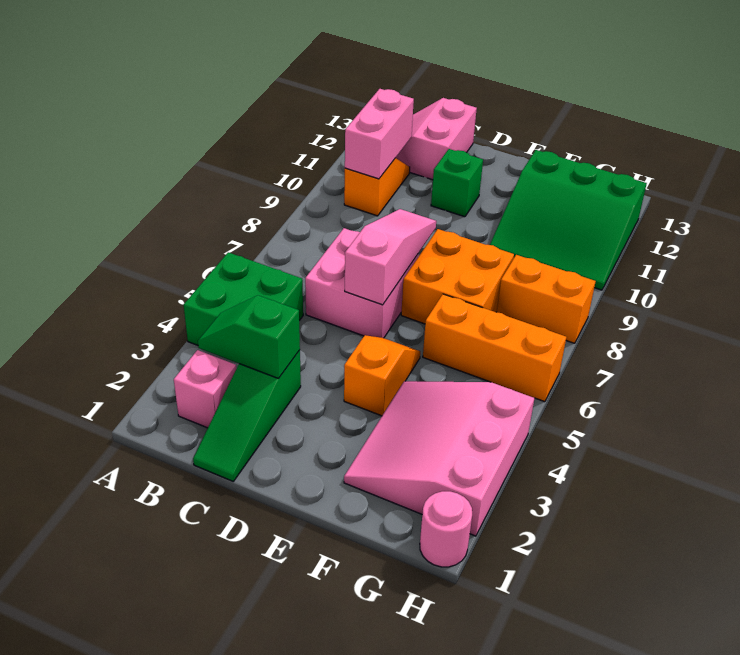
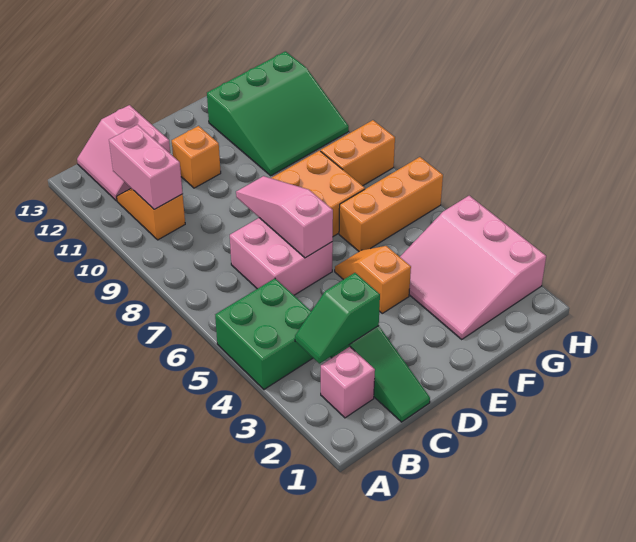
green 1x1 brick [431,149,483,217] -> orange 1x1 brick [172,126,221,188]
pink 1x1 round brick [420,491,472,567] -> none

